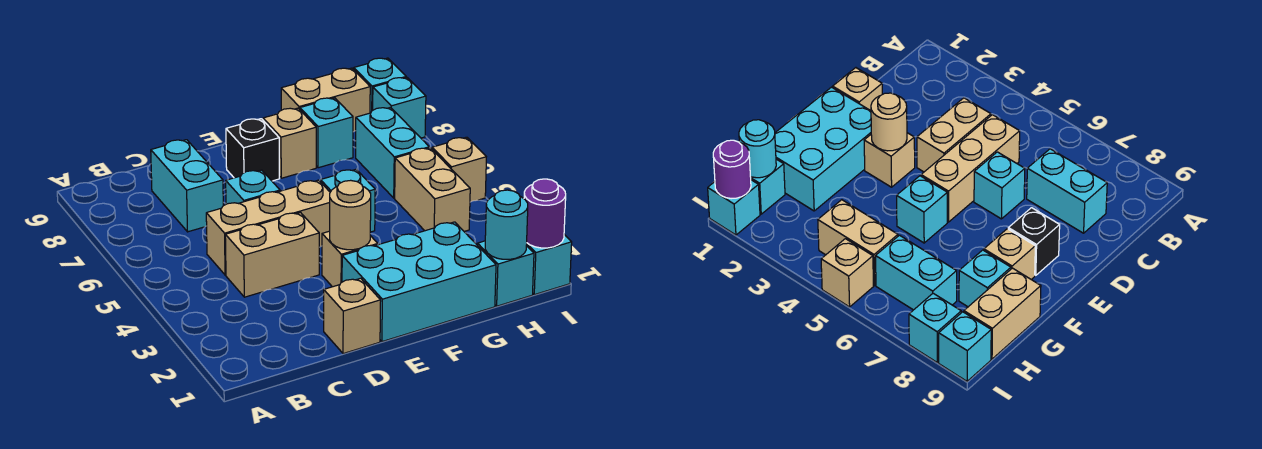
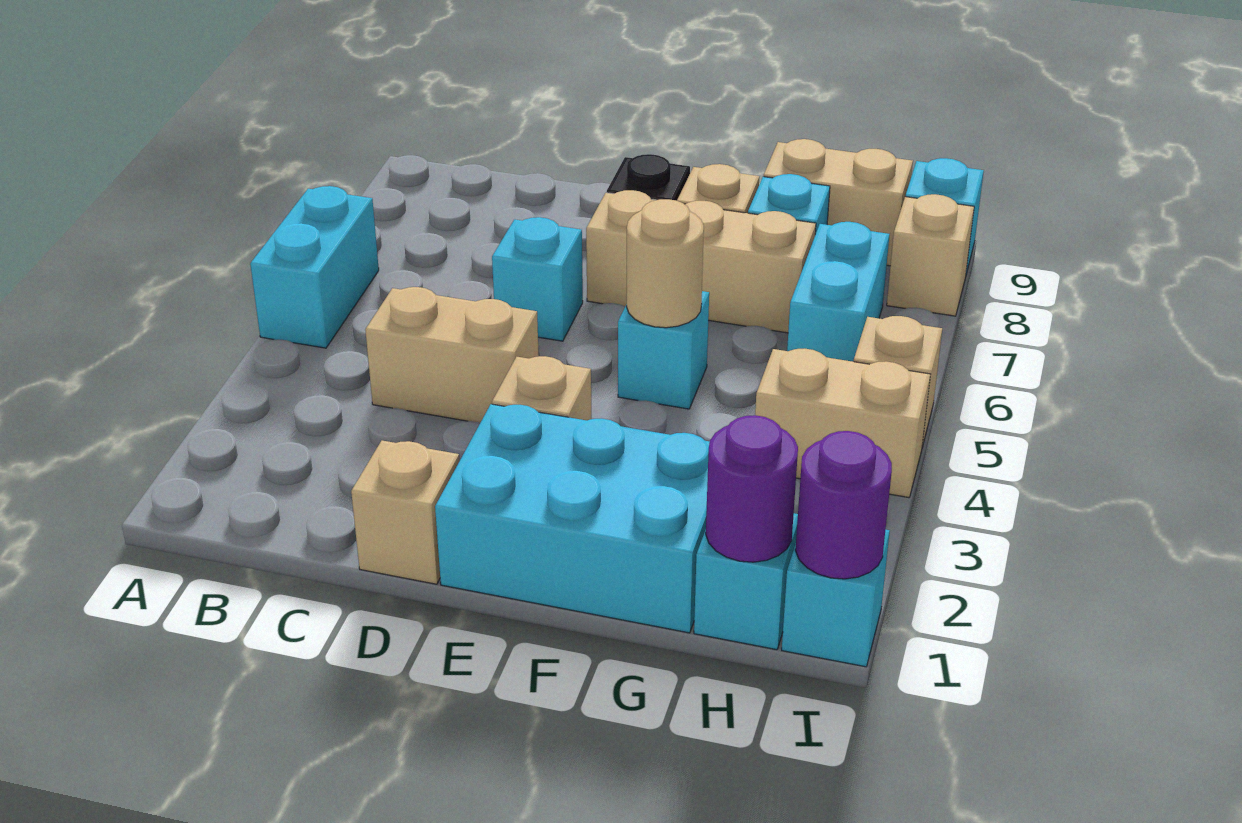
tan 1x3 brick [206,180,330,275] -> tan 1x3 brick moved to [586,190,816,333]
cyan 1x2 brick [151,140,223,232] -> cyan 1x2 brick moved to [250,186,379,348]
tan 1x1 round brick [330,180,371,250] -> tan 1x1 round brick moved to [627,199,704,328]
cyan 1x1 round brick [485,190,528,259] -> purple 1x1 round brick [706,415,798,562]
tan 1x2 brick [395,148,470,231] -> tan 1x2 brick turned to [755,349,931,498]
cyan 1x1 brick [373,78,426,138] -> tan 1x1 brick [887,194,974,316]

